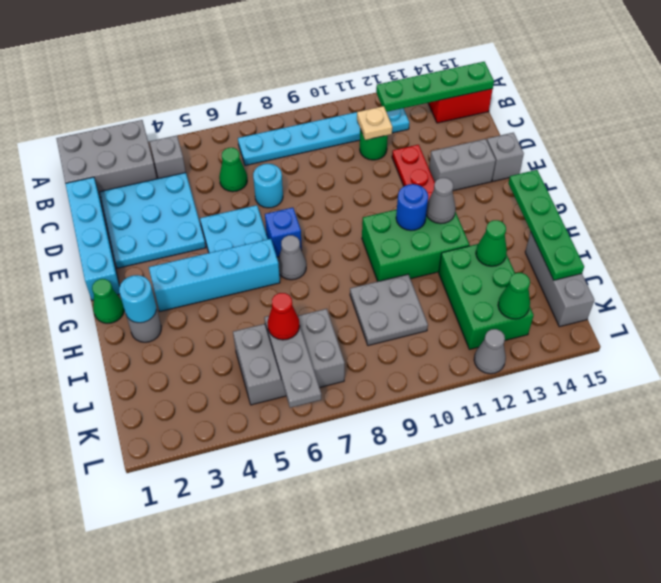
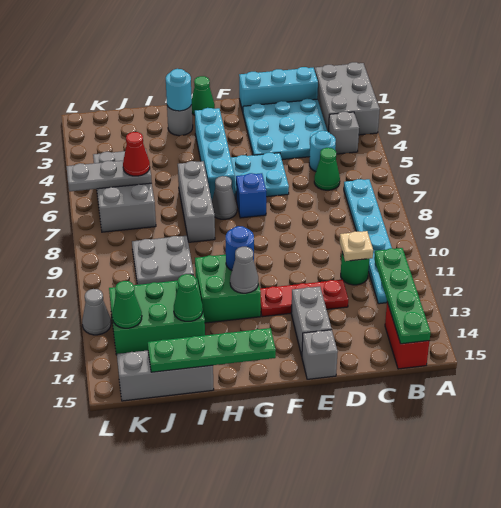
cyan 1x4 brick [65,177,120,300] -> cyan 1x3 brick [239,67,318,112]
cyan 1x1 round brick [253,164,283,208] -> cyan 1x1 round brick moved to [309,131,336,172]
green 2x3 brick [362,210,469,281] -> green 2x2 brick [195,255,261,323]
none -> grey 1x3 brick [178,161,215,242]

